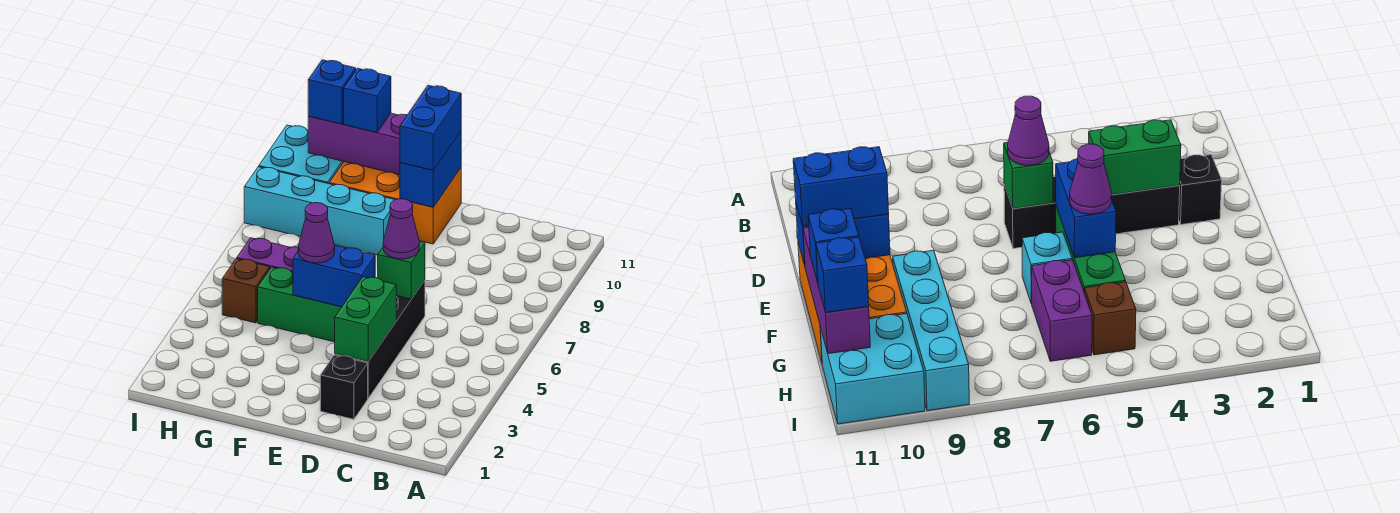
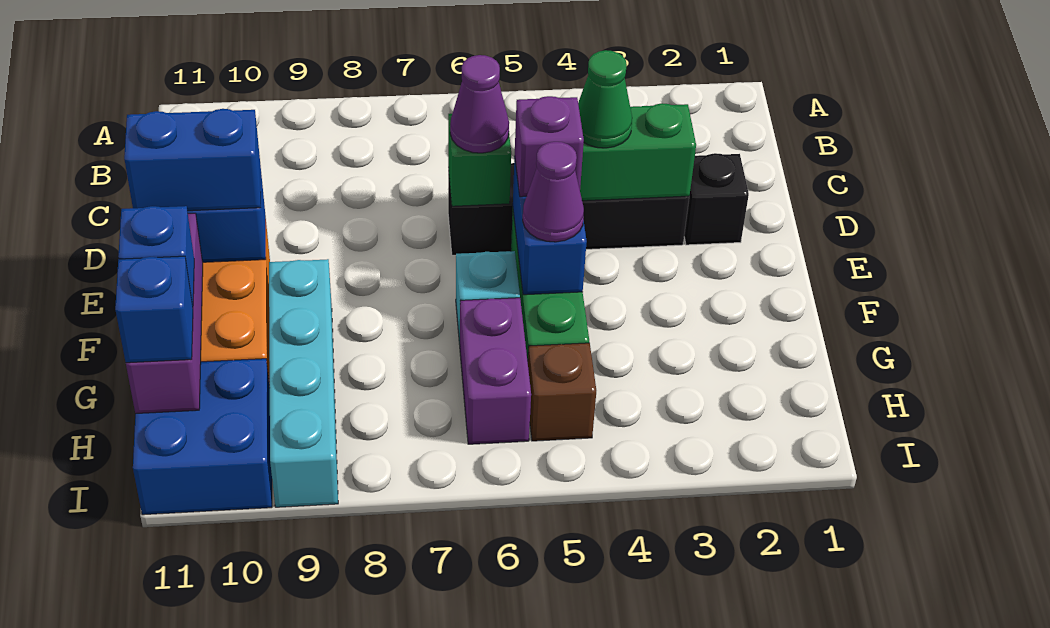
none -> green 1x1 cone [578,50,632,148]
none -> purple 1x1 brick [515,96,584,197]
cyan 2x2 brick [259,125,344,184] -> blue 2x2 brick [133,359,272,515]

